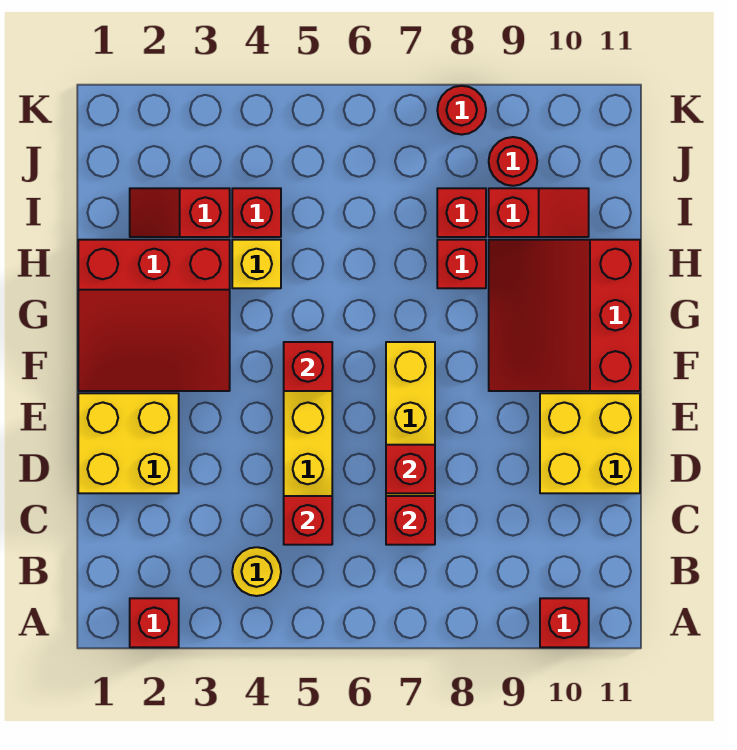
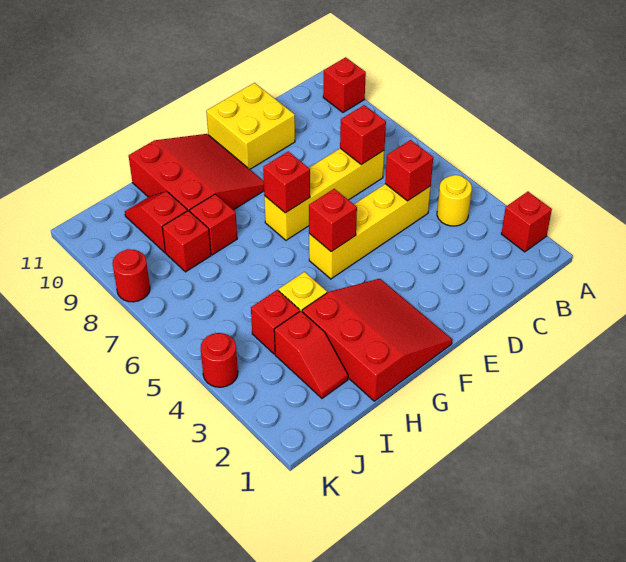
yellow 2x2 brick [78,393,179,493] -> none
red 1x1 brick [386,445,435,493] -> red 1x1 brick moved to [263,151,310,213]
red 3x3 slope [489,240,640,391] -> red 3x3 slope turned to [129,134,264,212]
red 1x1 round brick [489,137,537,186] -> red 1x1 round brick moved to [201,333,238,387]

